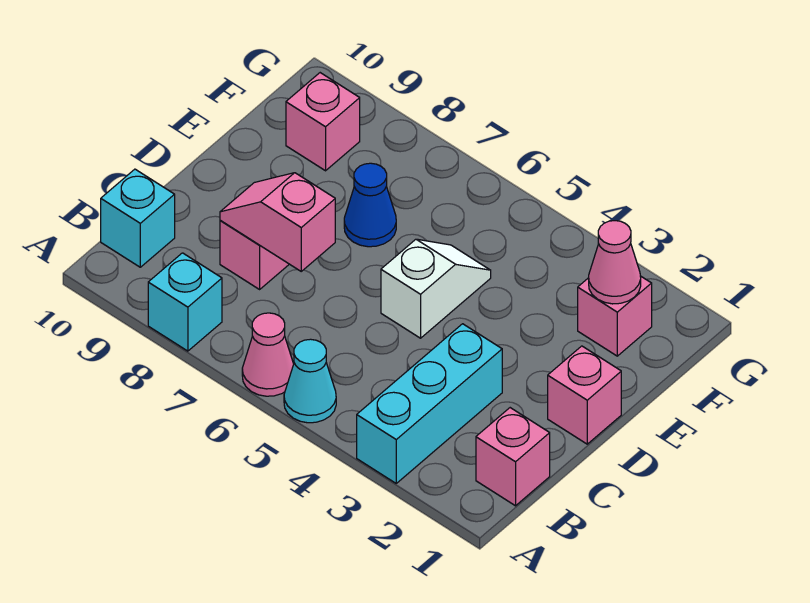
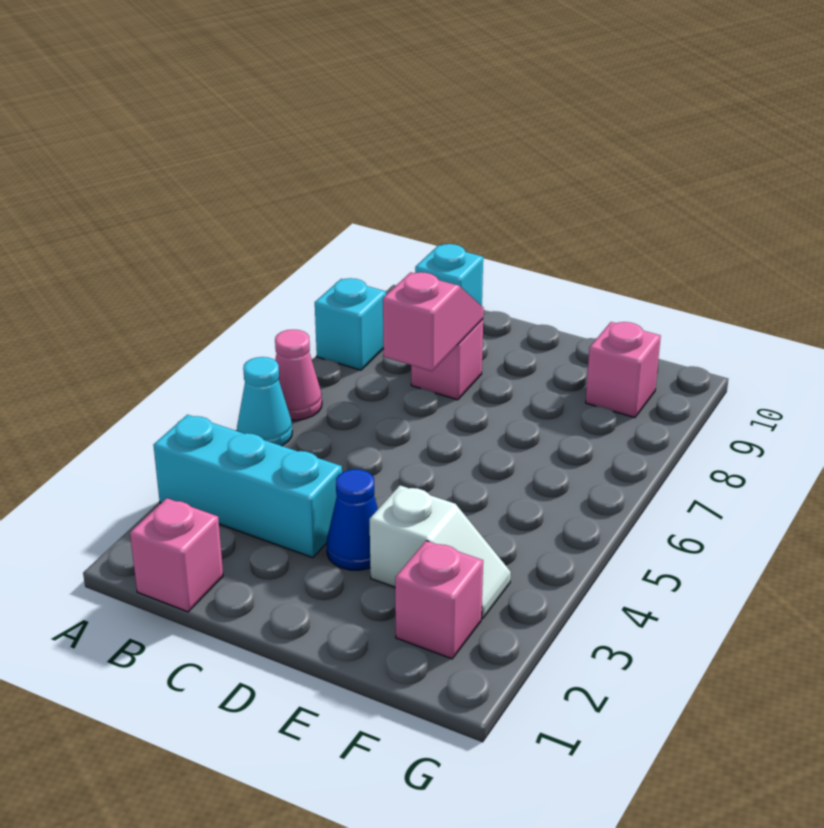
pink 1x1 brick [548,346,621,444] -> none
white 1x2 slope [381,239,491,338] -> white 1x2 slope moved to [370,485,511,619]
blue 1x1 cone [344,163,396,247] -> blue 1x1 cone moved to [327,469,378,570]
pink 1x1 cone [589,221,641,304] -> none

